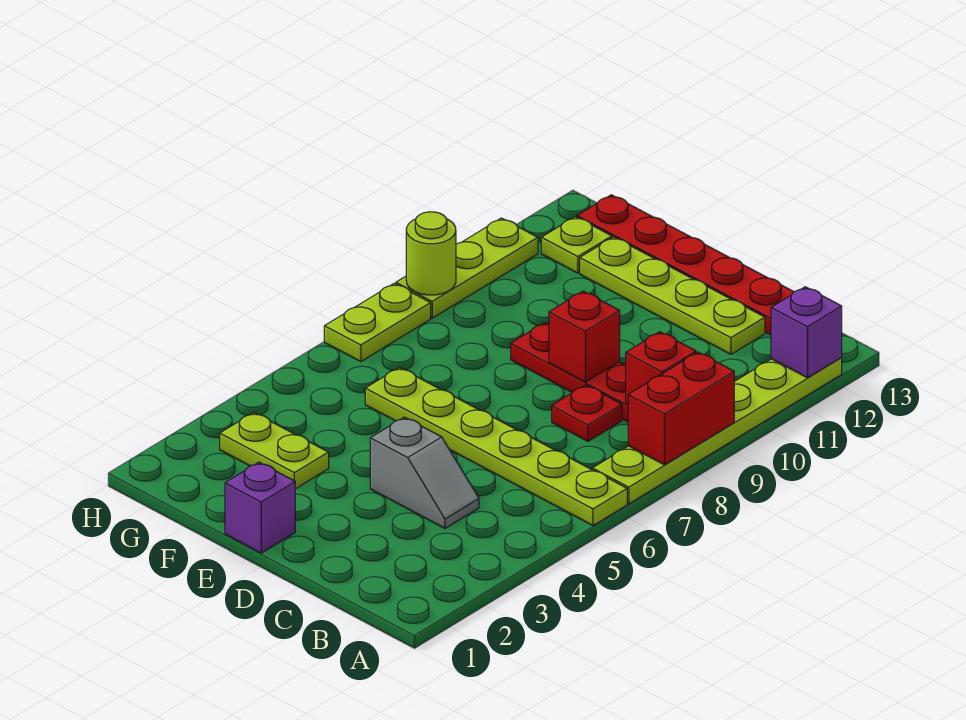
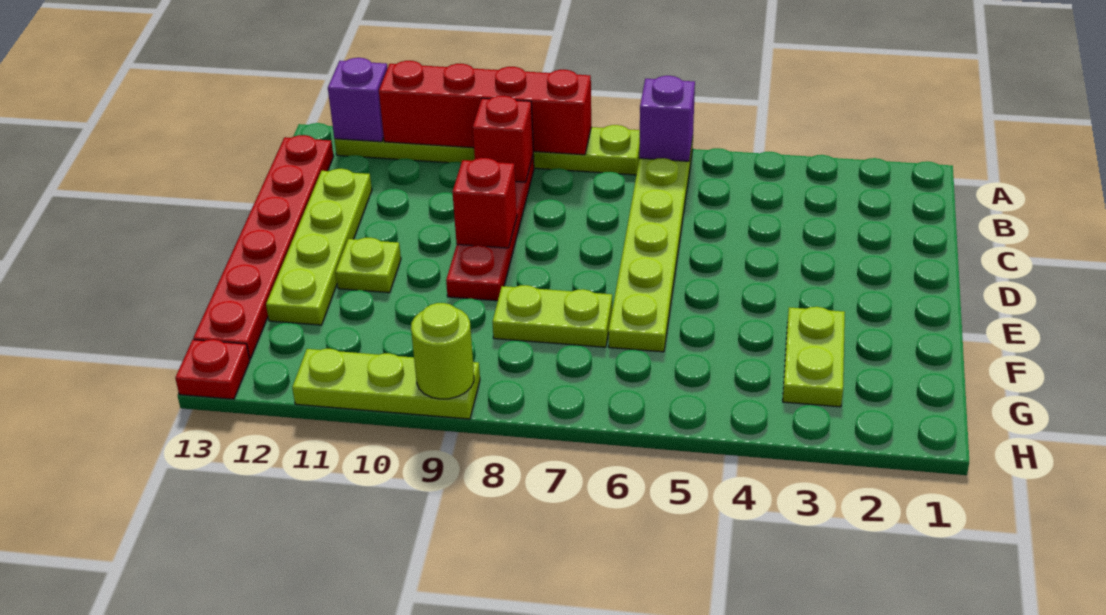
red 1x2 brick [628,352,734,465] -> red 1x4 brick [379,61,591,155]
grey 1x2 slope [370,417,479,528] -> none
red 1x1 plate [552,385,622,441] -> red 1x1 plate moved to [175,339,250,399]
purple 1x1 brick [225,462,295,553] -> purple 1x1 brick moved to [639,76,695,161]
lime 1x1 plate [541,217,612,273] -> lime 1x1 plate moved to [336,238,401,293]
lime 1x2 plate [324,283,431,362] -> lime 1x2 plate moved to [492,285,612,347]

